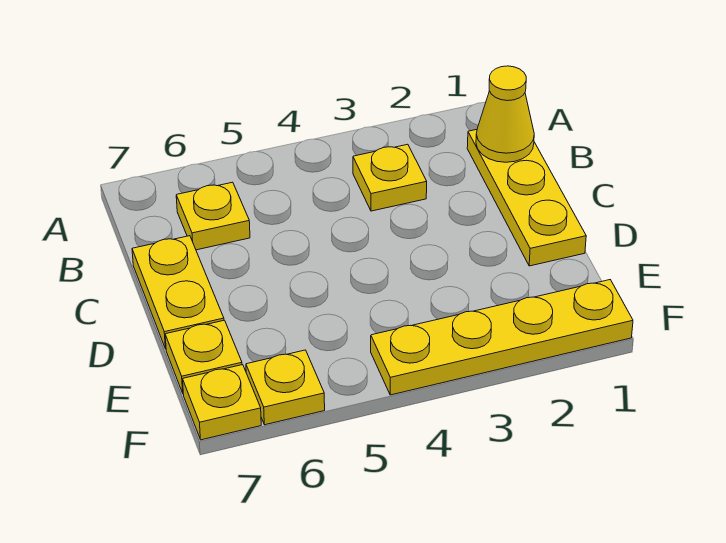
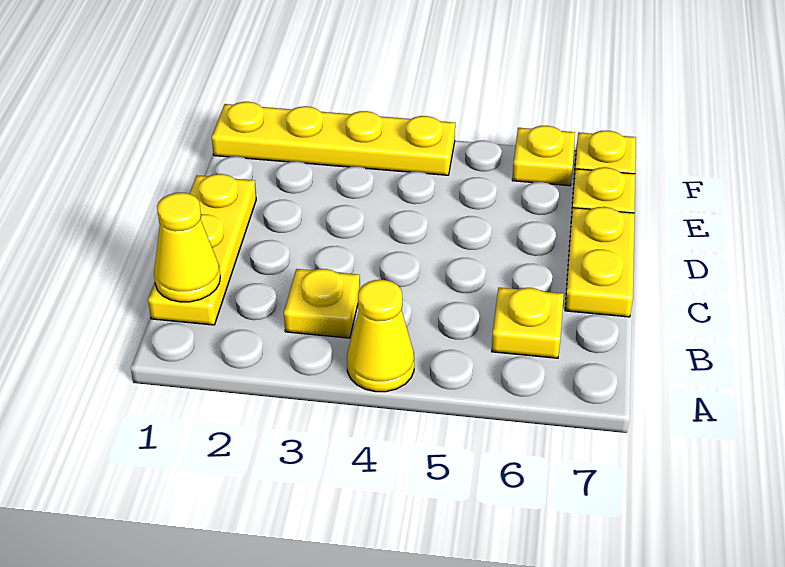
none -> yellow 1x1 cone [347,280,414,392]

